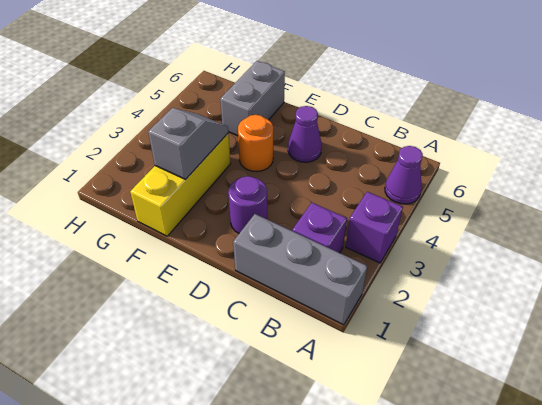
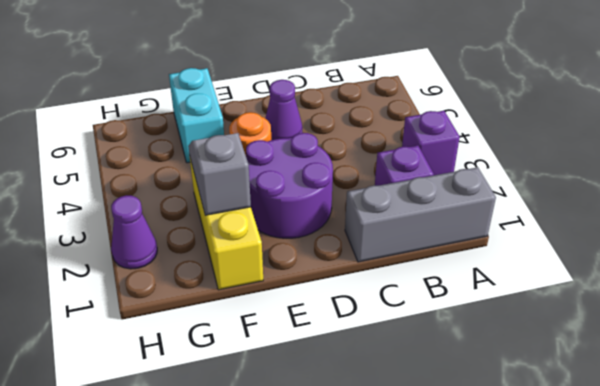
purple 1x1 cone [385,146,423,204] -> purple 1x1 cone moved to [111,196,157,269]
purple 1x1 round brick [228,176,267,233] -> purple 2x2 round brick [246,133,333,238]
grey 1x2 brick [220,61,285,136] -> cyan 1x2 brick [169,68,224,163]

